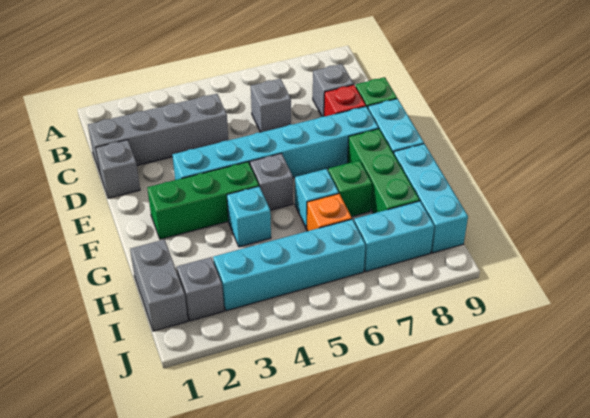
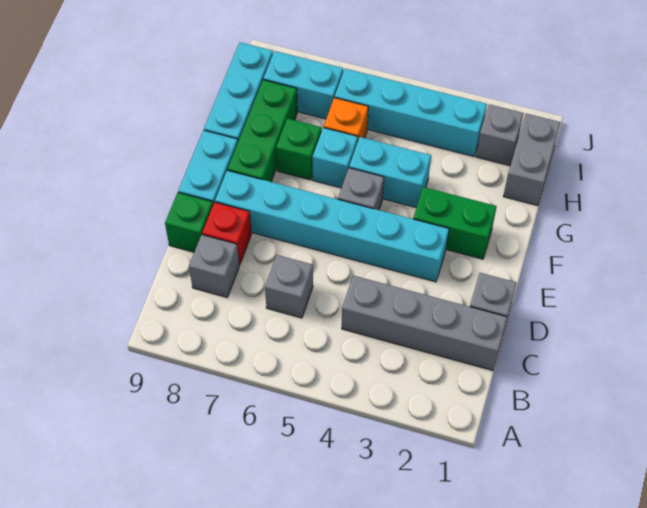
green 1x3 brick [147,162,259,239] -> green 1x2 brick [413,187,497,259]
cyan 1x1 brick [227,186,271,247] -> cyan 1x2 brick [349,137,431,208]

